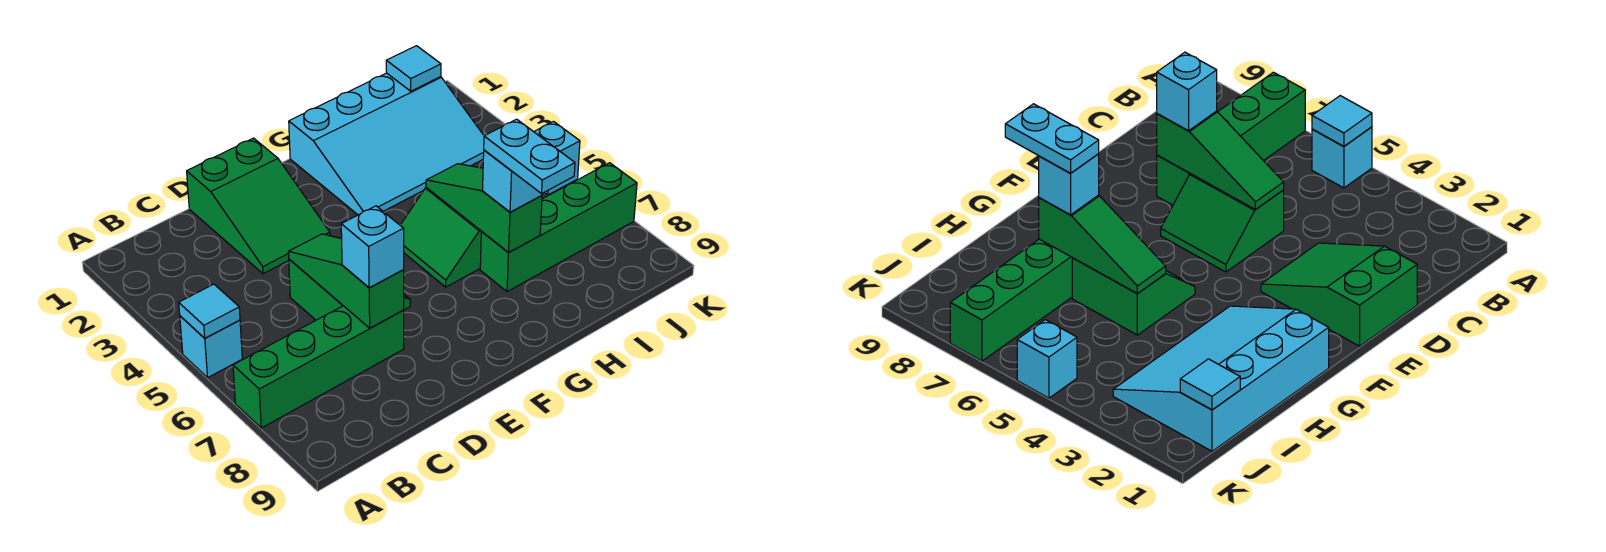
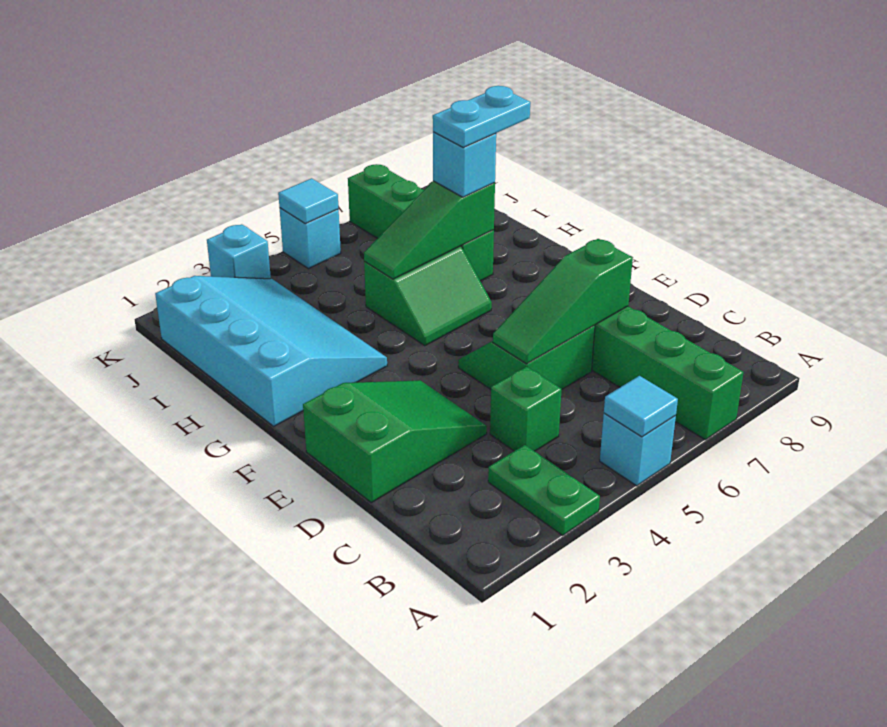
none -> green 1x2 plate [488,445,600,535]
none -> green 1x1 brick [490,367,562,451]
cyan 1x1 brick [341,206,404,288] -> cyan 1x1 brick moved to [207,224,271,279]
cyan 1x1 tile [386,46,441,91] -> cyan 1x1 tile moved to [278,178,339,224]

